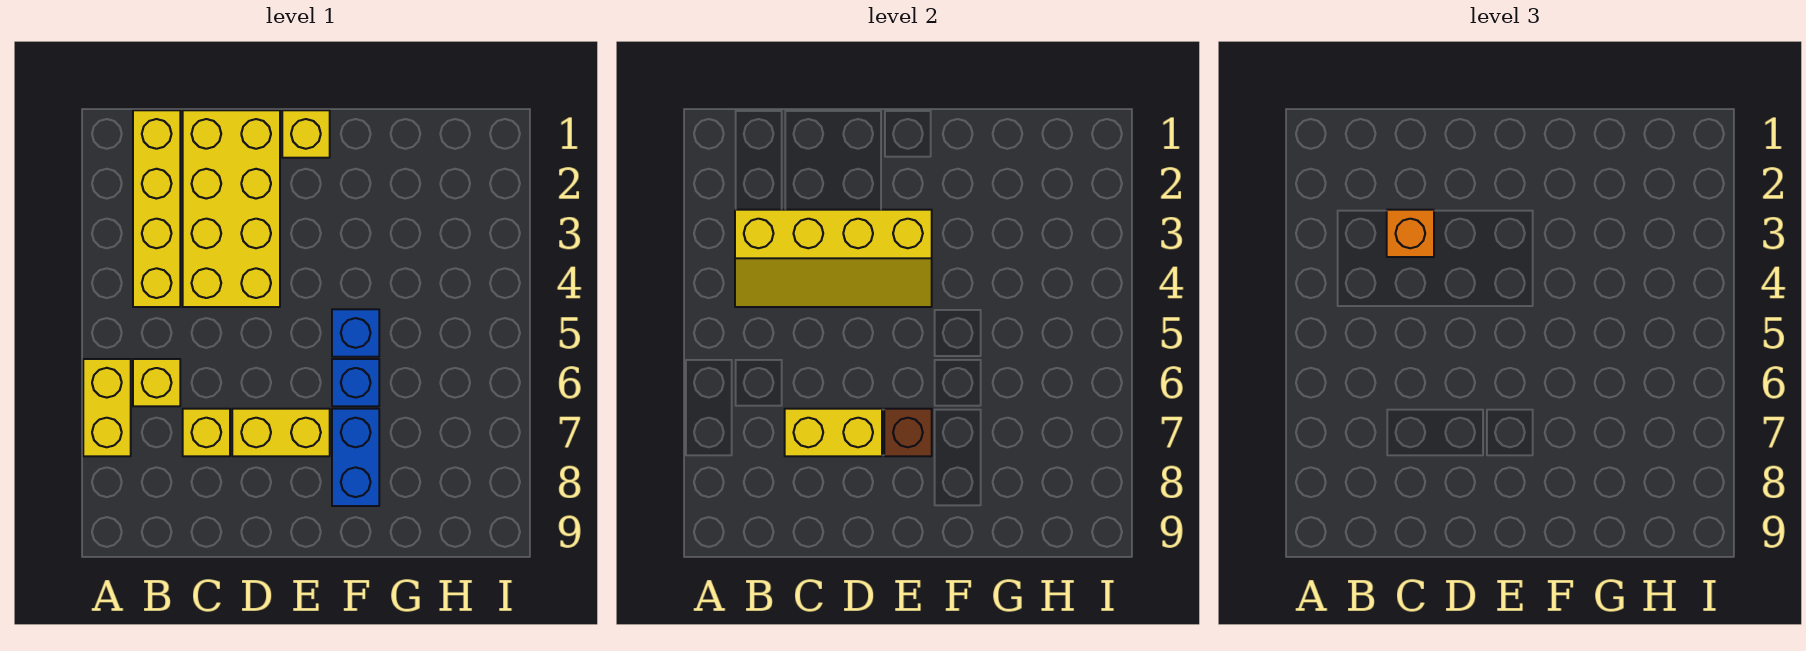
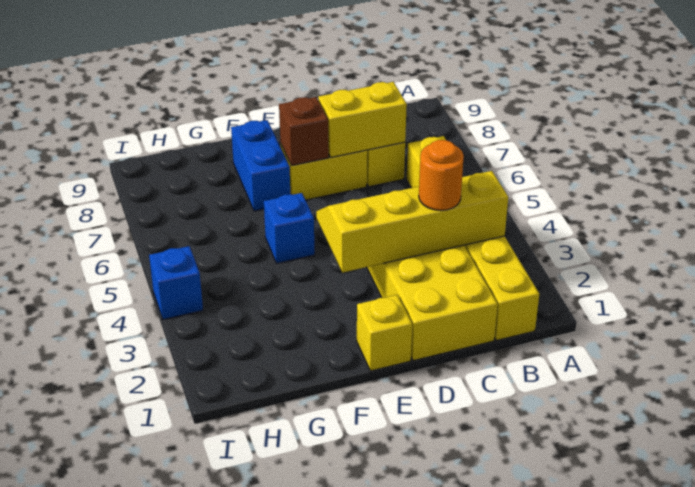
yellow 1x2 brick [83,359,131,456] -> none
orange 1x1 brick [1387,210,1434,257] -> orange 1x1 round brick [419,140,464,211]
blue 1x1 brick [332,359,379,406] -> blue 1x1 brick moved to [149,246,203,320]

